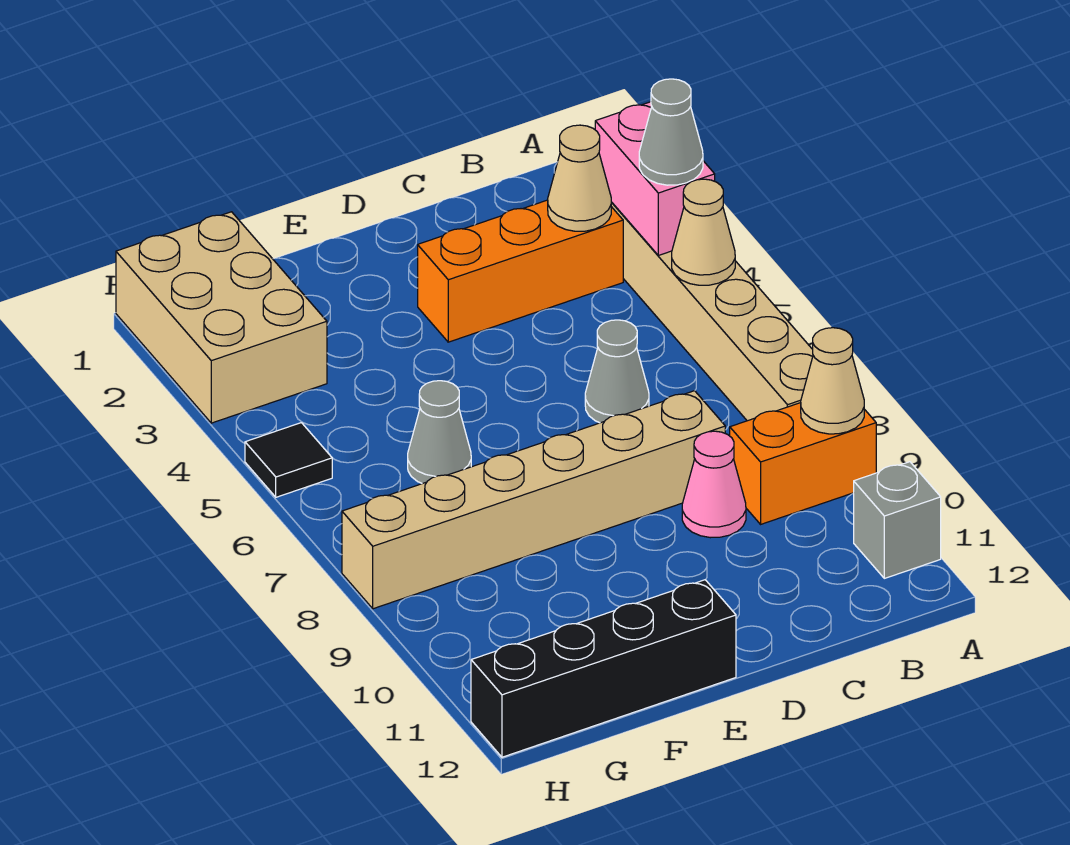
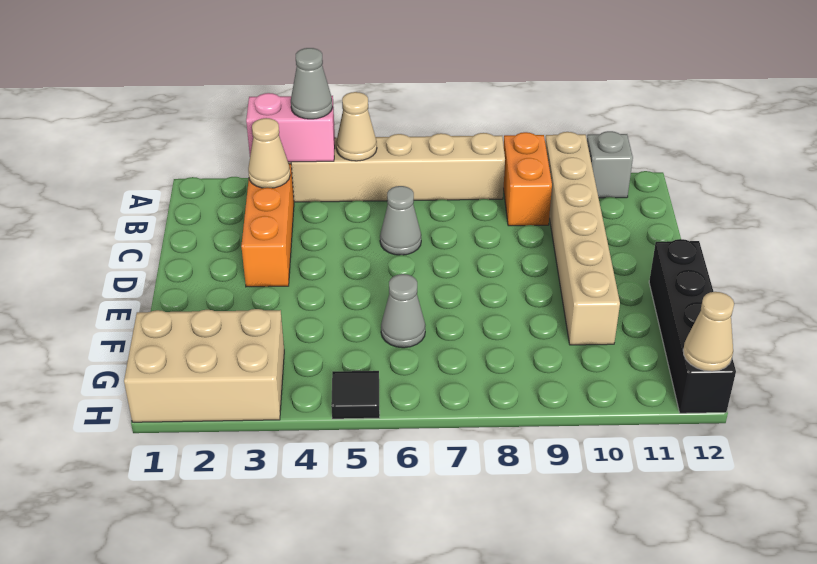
tan 1x1 cone [801,328,864,434] -> tan 1x1 cone moved to [683,292,734,371]
tan 1x6 brick [342,391,725,609] -> tan 1x6 brick moved to [545,132,620,345]
pink 1x1 cone [682,431,746,538] -> none

